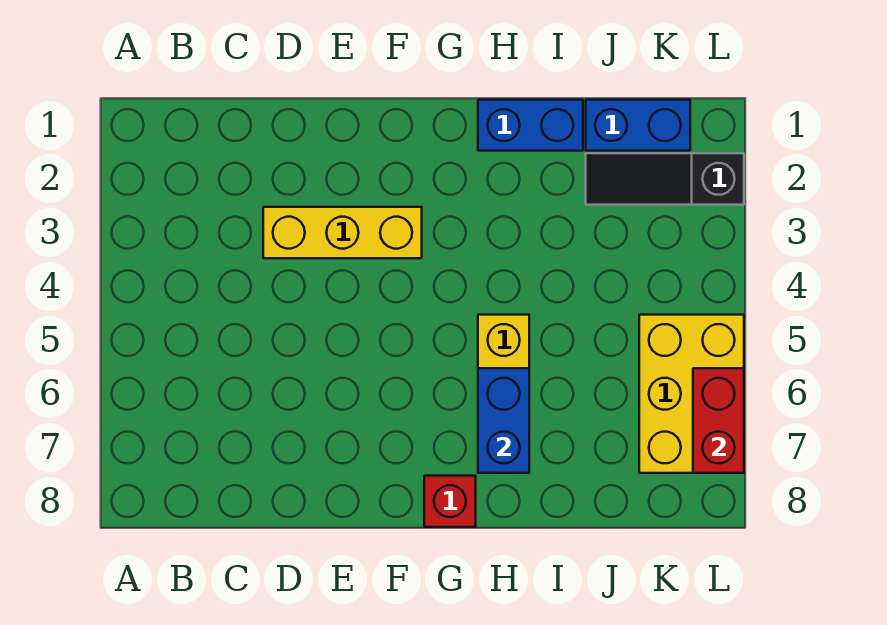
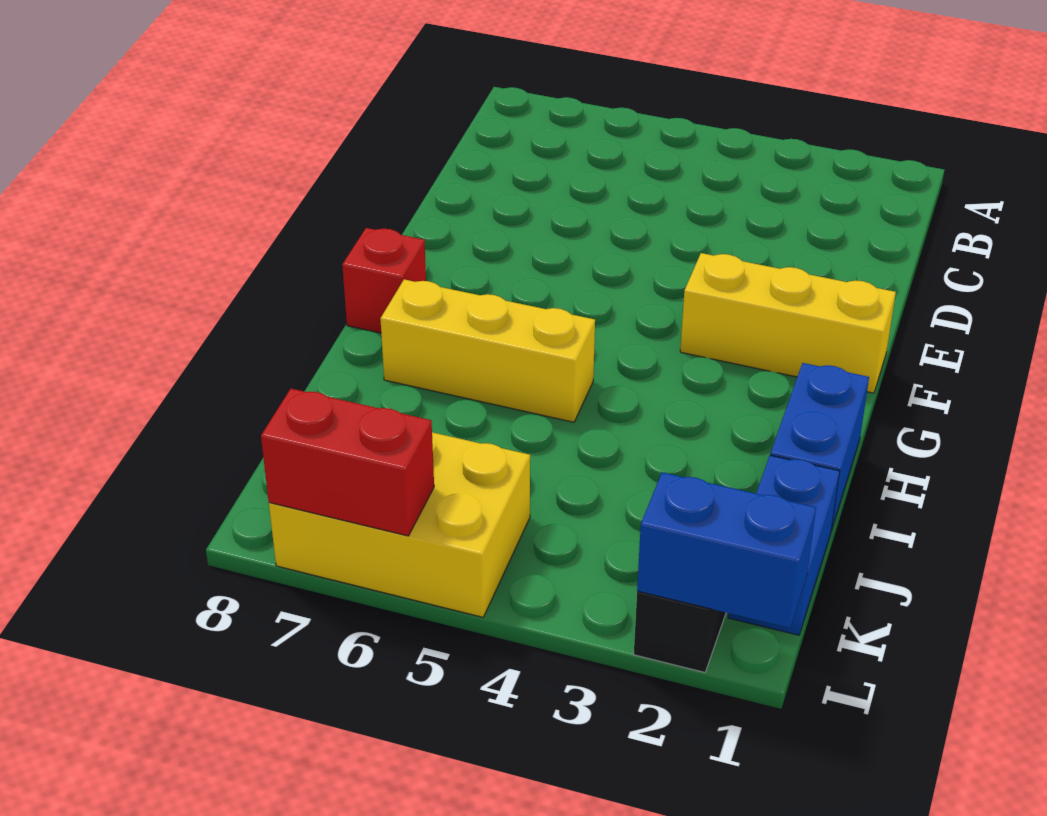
yellow 1x3 brick [263,207,422,258] -> yellow 1x3 brick turned to [680,253,896,393]
blue 1x2 brick [478,368,529,473] -> blue 1x2 brick moved to [637,472,816,628]

